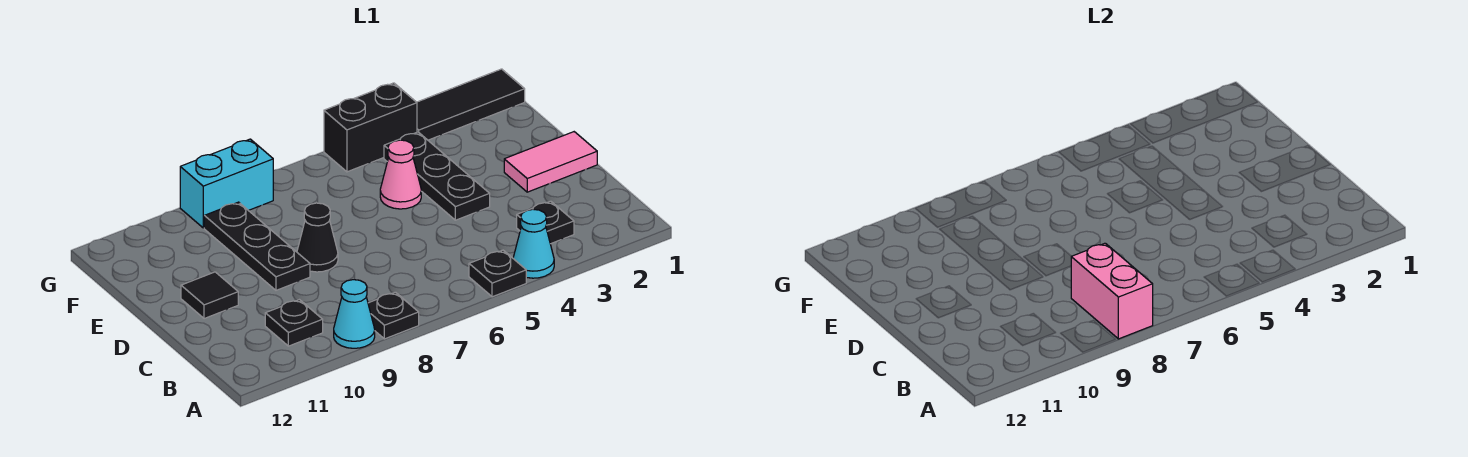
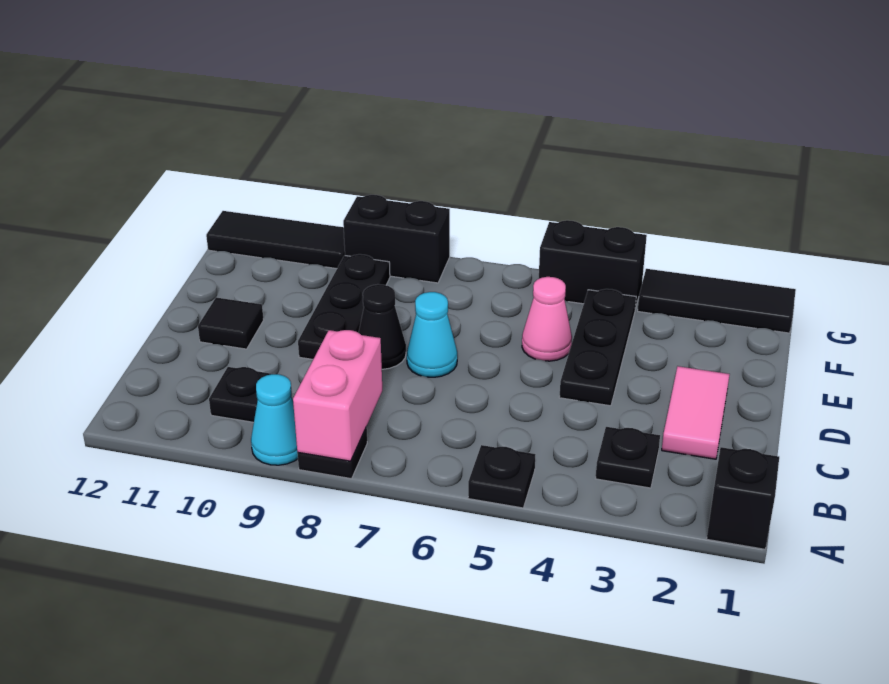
none -> black 1x1 brick [707,447,779,549]
cyan 1x1 cone [513,209,554,278] -> cyan 1x1 cone moved to [407,292,457,377]
pink 1x2 tile [504,132,597,192] -> pink 1x2 tile turned to [662,366,730,459]
cyan 1x2 brick [180,139,273,228] -> black 1x2 brick [343,195,450,283]
none -> black 1x3 tile [206,211,345,269]

